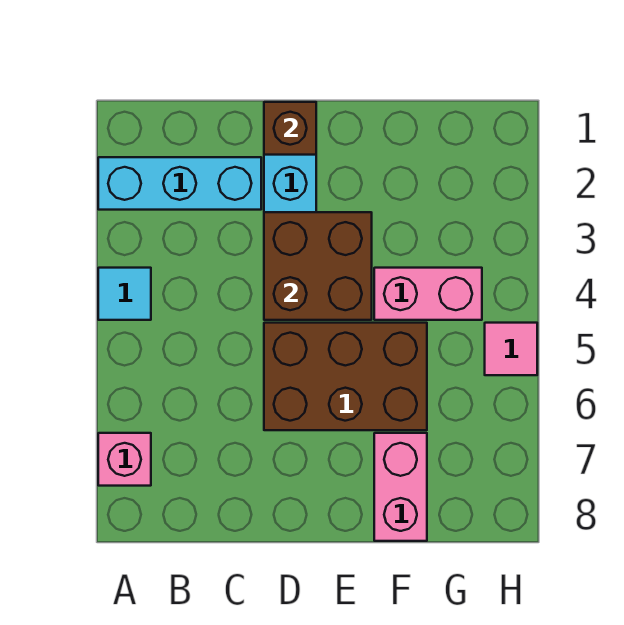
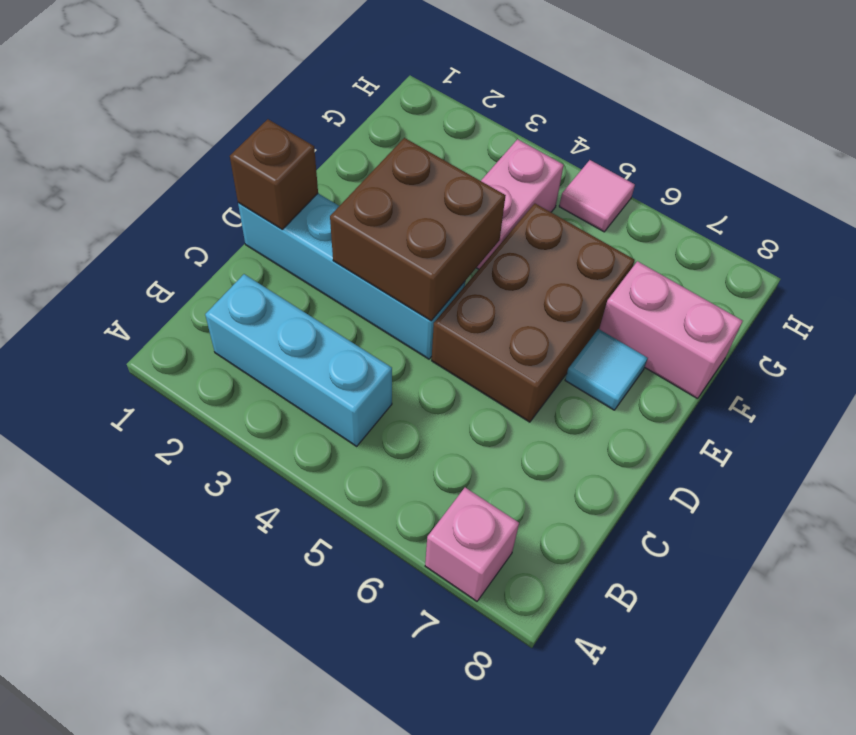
cyan 1x3 brick [98,157,261,210] -> cyan 1x3 brick turned to [205,274,392,446]
cyan 1x1 tile [98,268,151,320] -> cyan 1x1 tile moved to [565,329,648,410]

